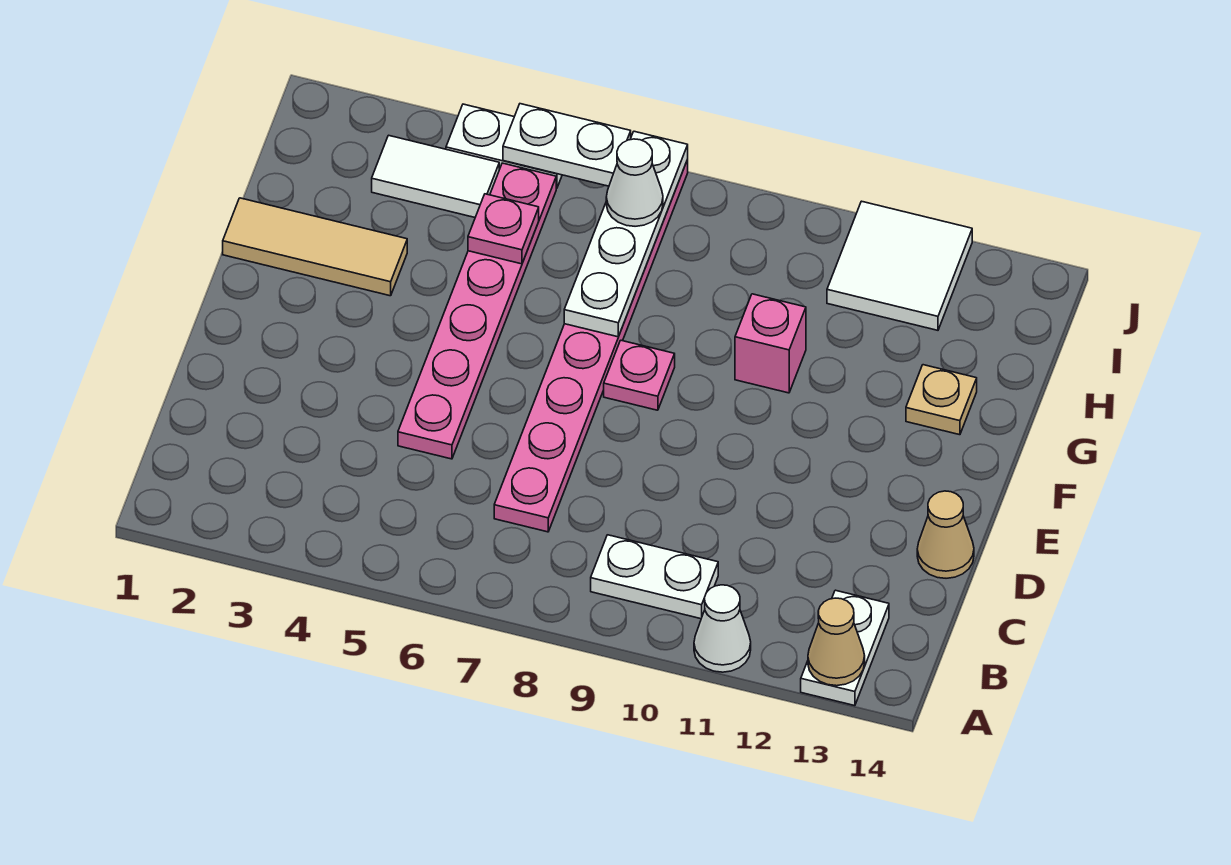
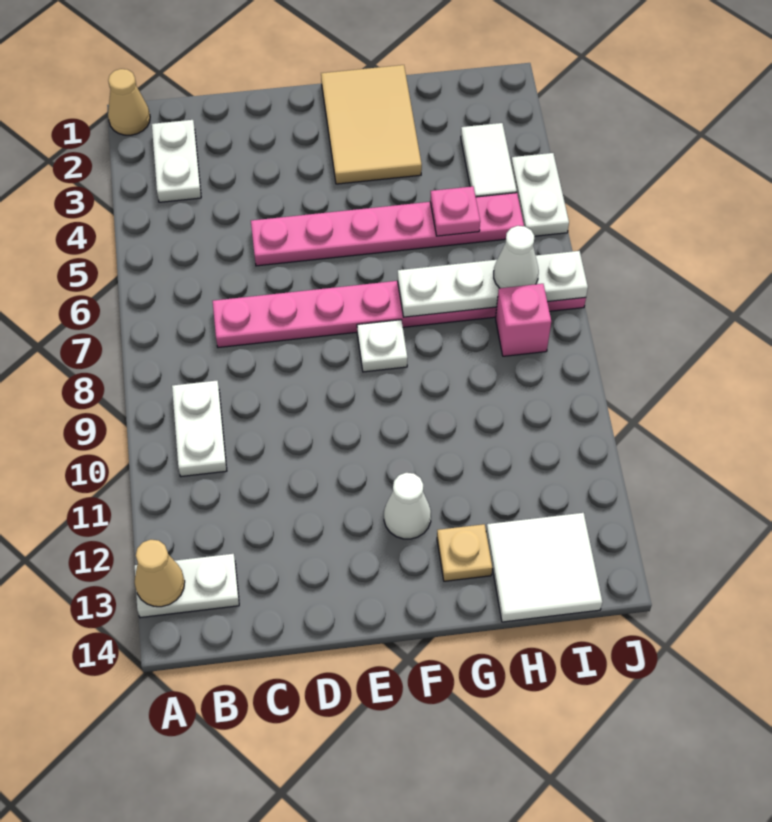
white 1x1 cone [694,585,751,672] -> white 1x1 cone moved to [384,473,431,539]
tan 1x1 cone [917,491,974,578] -> tan 1x1 cone moved to [108,69,150,135]
pink 1x1 plate [604,340,675,410] -> white 1x1 plate [357,320,407,372]
tan 1x3 tile [223,198,407,296] -> tan 2x3 tile [321,65,422,184]
pink 1x1 brick [735,294,806,393] -> pink 1x1 brick moved to [496,284,551,356]
white 2x2 tile [827,201,972,330] -> white 2x2 tile moved to [486,513,602,622]
white 1x2 plate [503,104,631,186] -> white 1x2 plate moved to [152,120,201,202]

